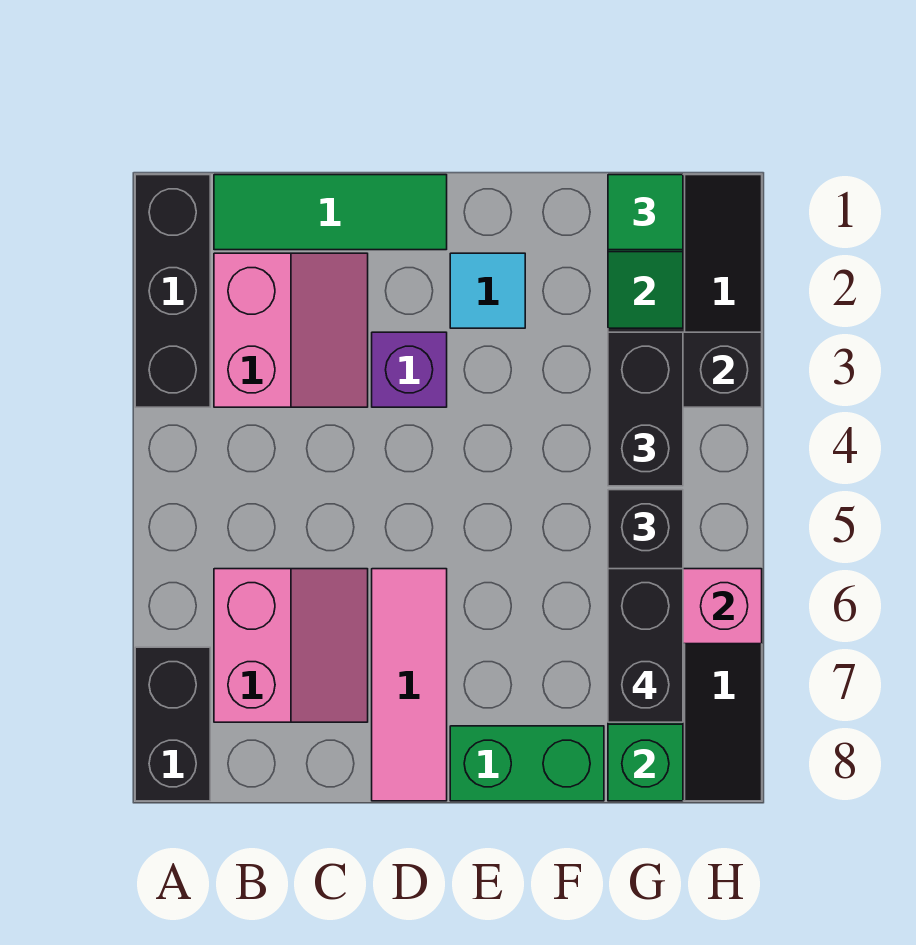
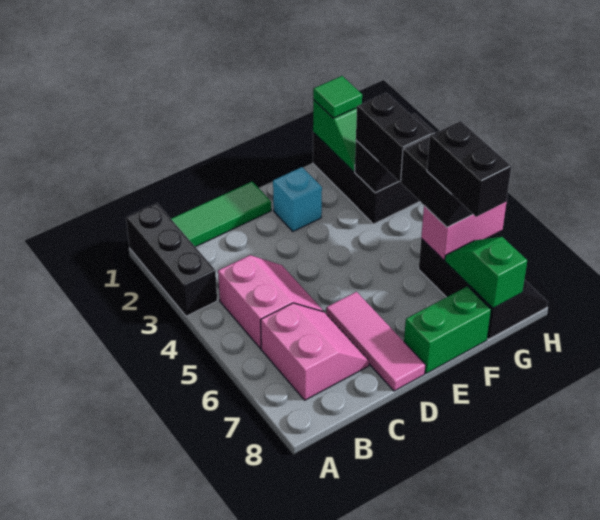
black 1x2 brick [135,647,210,801] -> none
pink 2x2 slope [214,253,368,407] -> pink 2x2 slope moved to [218,255,324,349]
purple 1x1 brick [372,332,447,407] -> none
cyan 1x1 tile [450,253,525,328] -> cyan 1x1 brick [273,167,322,231]

